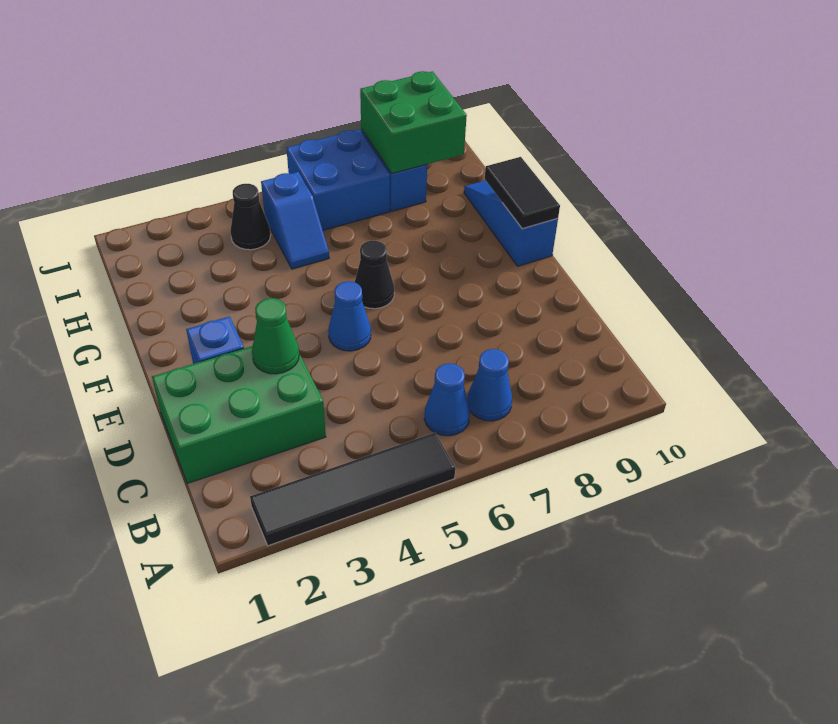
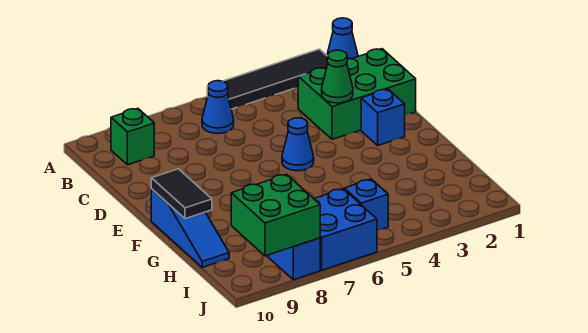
blue 1x1 cone [467,349,512,421] -> blue 1x1 cone moved to [327,18,358,59]
none -> green 1x1 brick [111,109,154,165]
black 1x1 cone [355,241,394,309] -> none
black 1x1 cone [230,184,271,250] -> none

